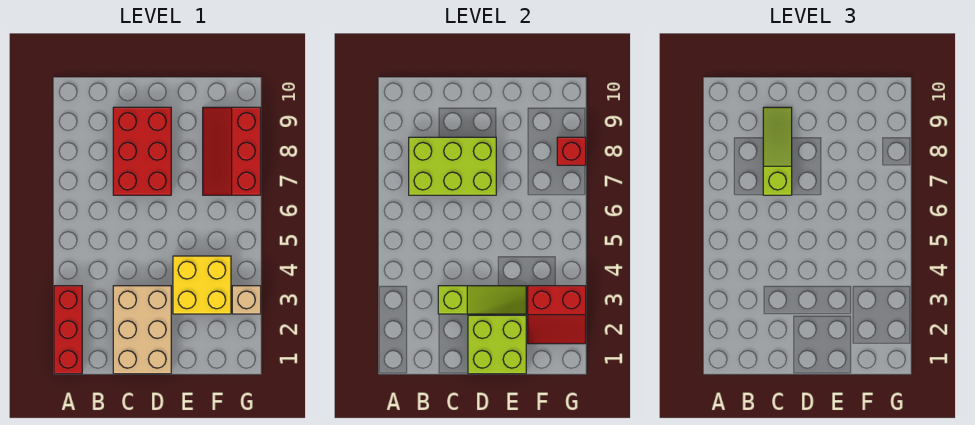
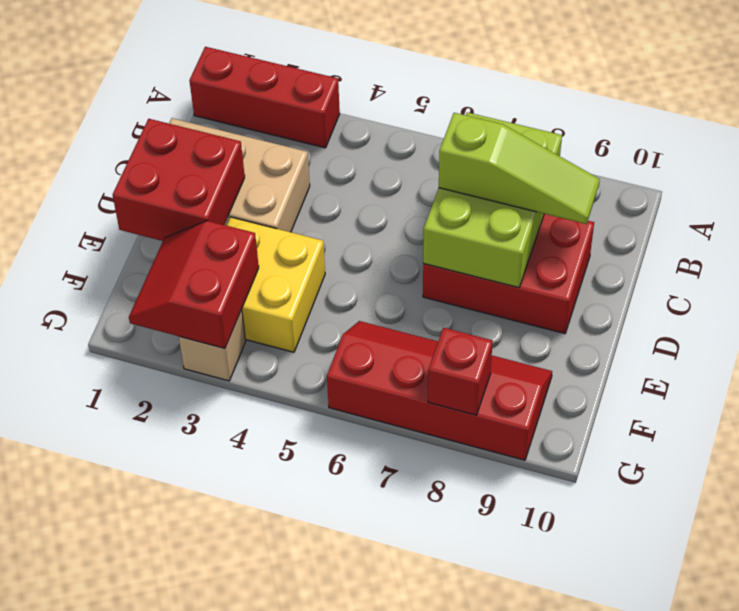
lime 1x3 slope [438,286,526,314] -> none
lime 2x2 brick [468,315,526,374] -> red 2x2 brick [113,119,245,241]
red 2x3 slope [203,107,261,195] -> red 2x4 slope [327,321,552,460]

